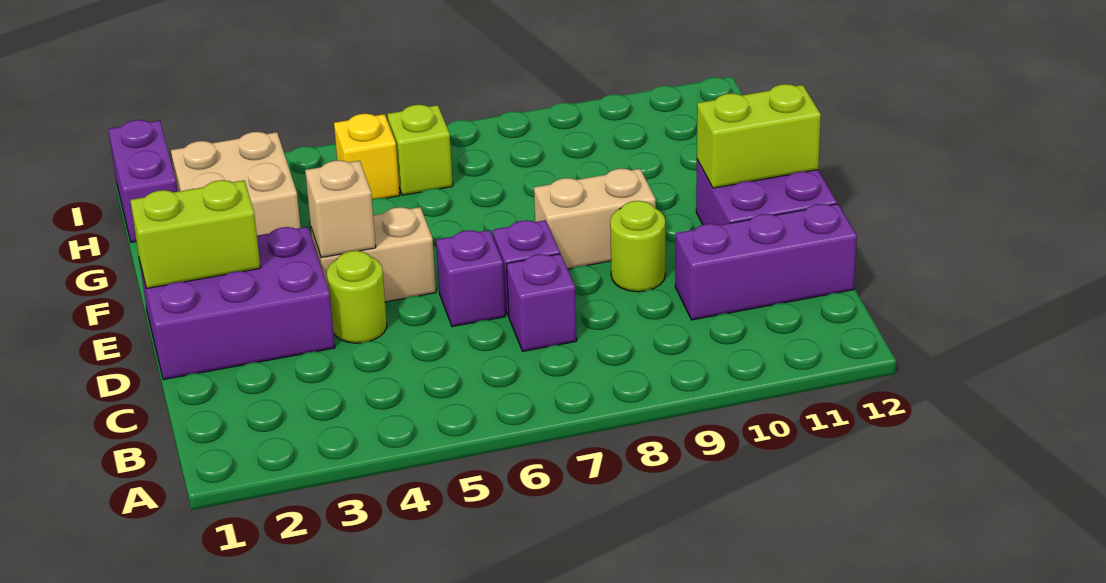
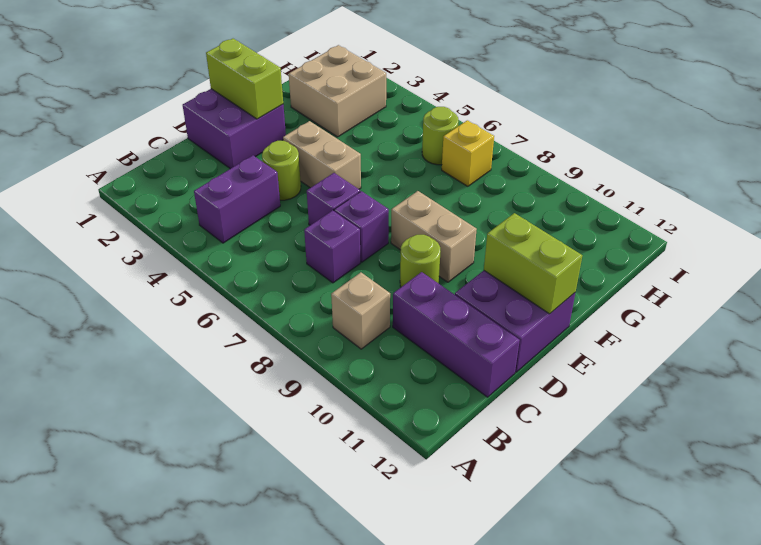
purple 2x3 brick [139,227,335,380] -> purple 2x2 brick [183,89,286,169]
tan 1x1 brick [305,160,376,258] -> tan 1x1 brick moved to [331,272,390,349]
purple 1x2 brick [108,120,178,242] -> purple 1x2 brick moved to [194,155,280,243]
yellow 1x1 brick [334,114,400,199] -> yellow 1x1 brick moved to [442,120,494,186]
lime 1x1 brick [387,105,453,195] -> lime 1x1 round brick [422,107,458,165]

